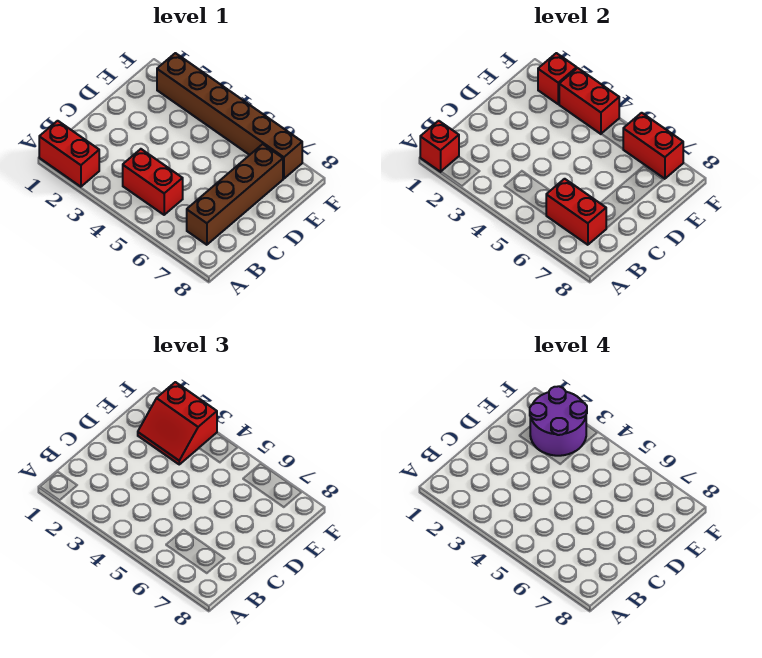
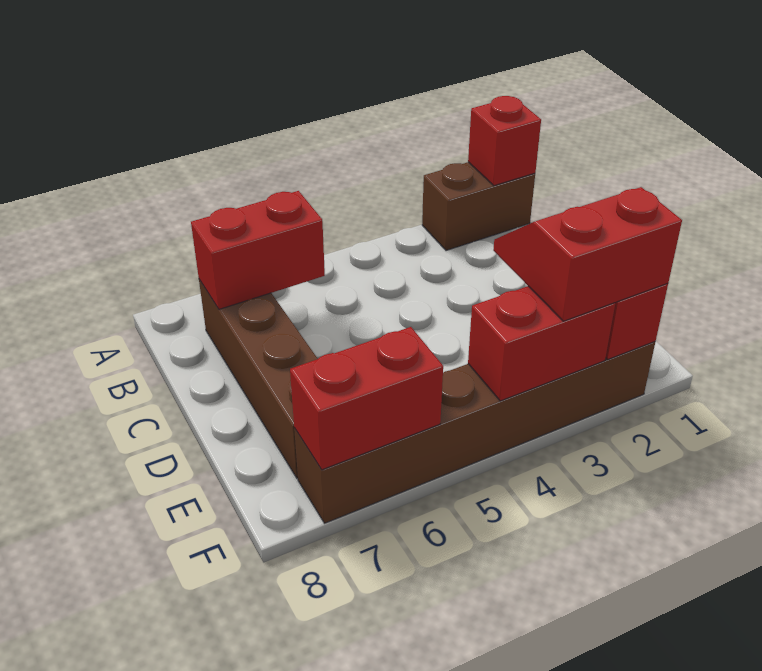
red 1x2 brick [39,121,99,187] -> brown 1x2 brick [422,162,535,251]
red 1x2 brick [123,149,183,215] -> none
purple 2x2 round brick [530,386,587,456] -> none

